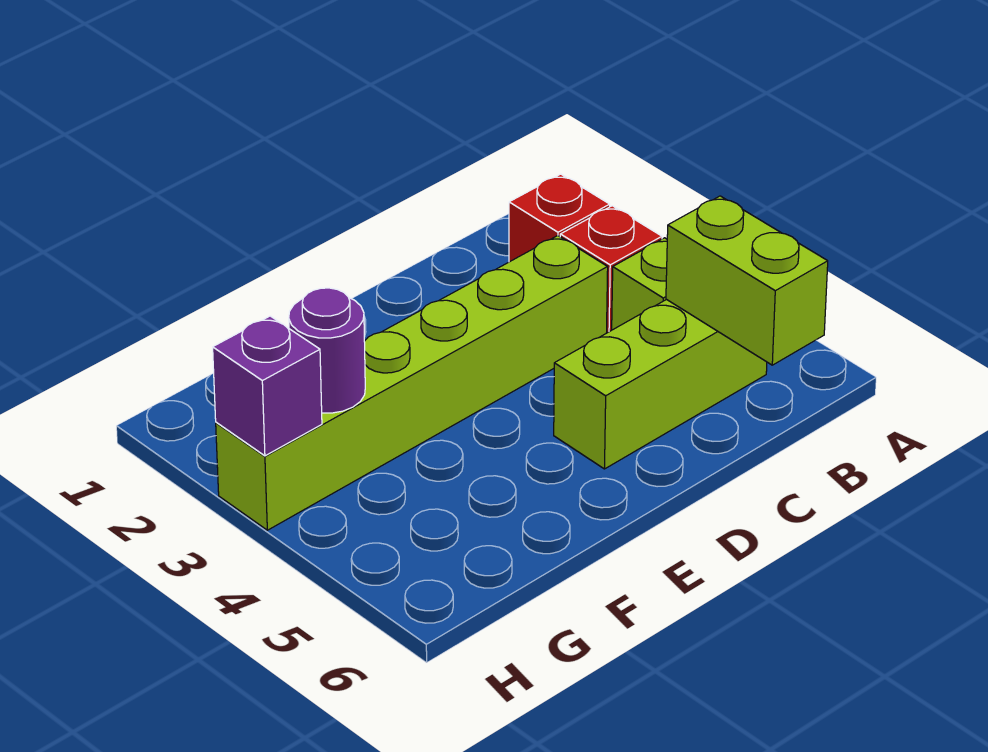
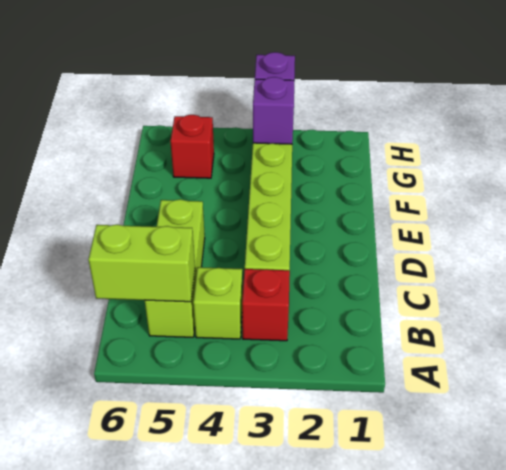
red 1x1 brick [509,174,610,262] -> red 1x1 brick moved to [170,115,214,178]
purple 1x1 round brick [289,288,365,413] -> purple 1x1 brick [253,77,294,144]

